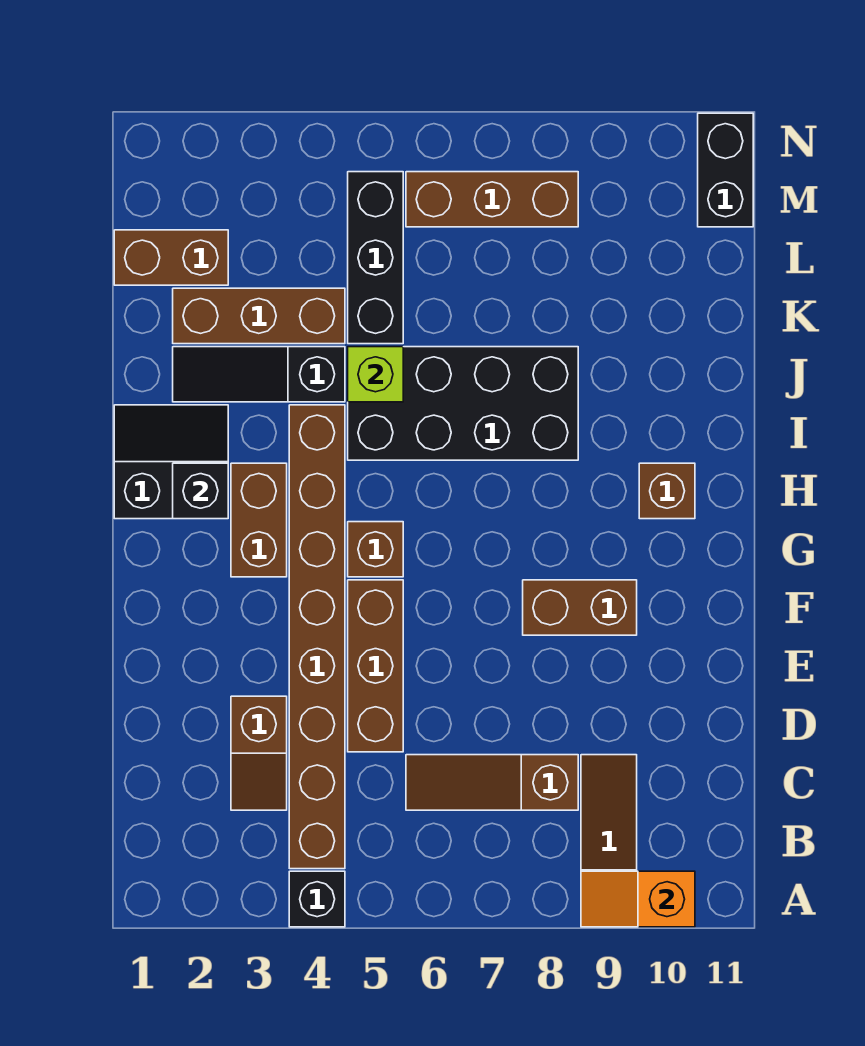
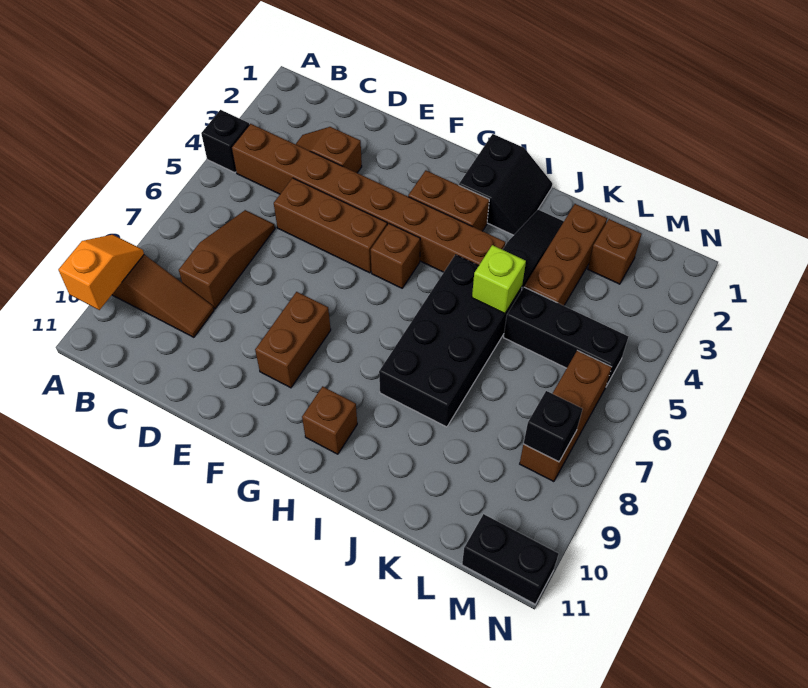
black 1x1 brick [173,463,228,519] -> black 1x1 brick moved to [524,391,582,462]
brown 1x2 brick [114,230,228,285] -> brown 1x1 brick [588,219,641,284]

